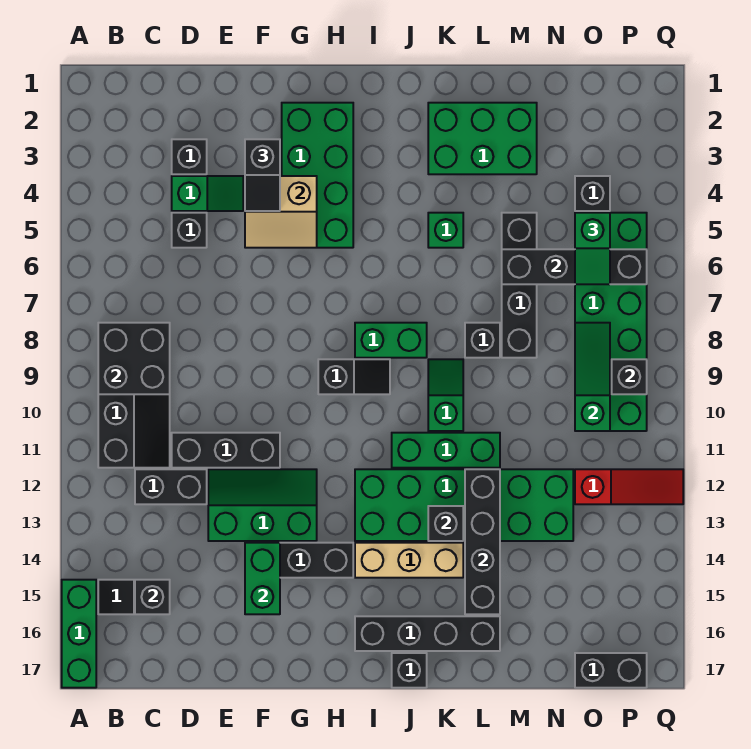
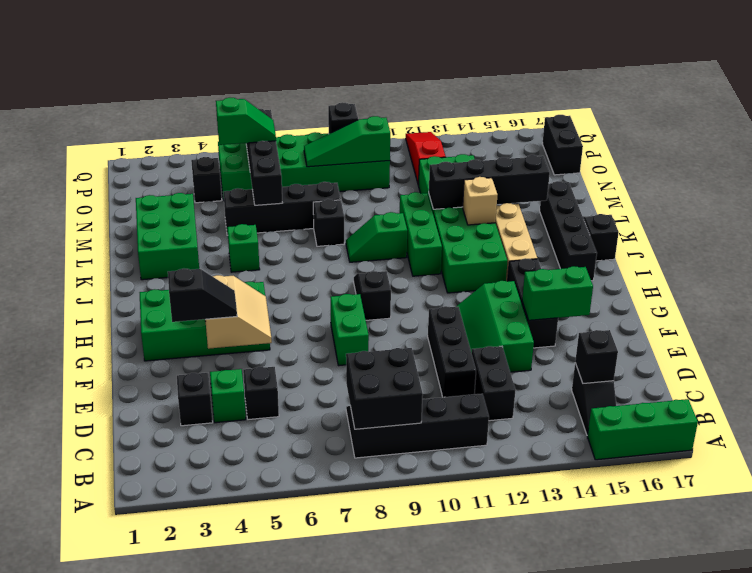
green 1x2 brick [355,323,427,358] -> green 1x2 brick moved to [331,294,369,366]
black 1x1 brick [428,506,463,541] -> tan 1x1 brick [463,177,497,225]

